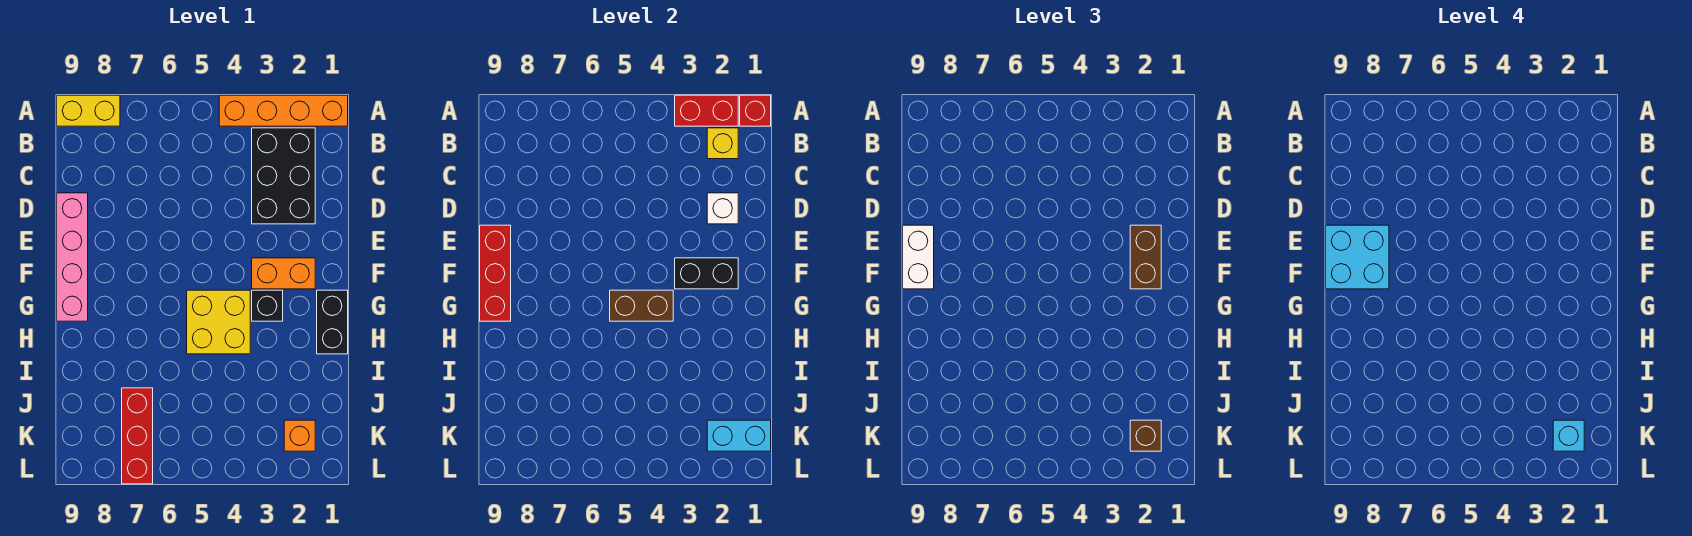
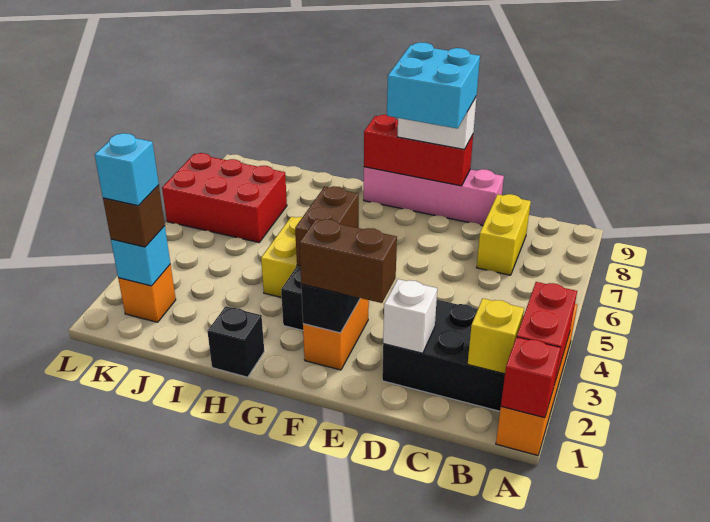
yellow 1x2 brick [57,95,120,126] -> yellow 1x2 brick moved to [477,194,531,275]
black 1x2 brick [317,290,348,354] -> black 1x1 brick [207,306,264,377]
red 1x3 brick [122,388,153,484] -> red 2x3 brick [162,153,287,242]
cyan 1x2 brick [707,420,771,451] -> cyan 1x1 brick [111,226,170,286]

